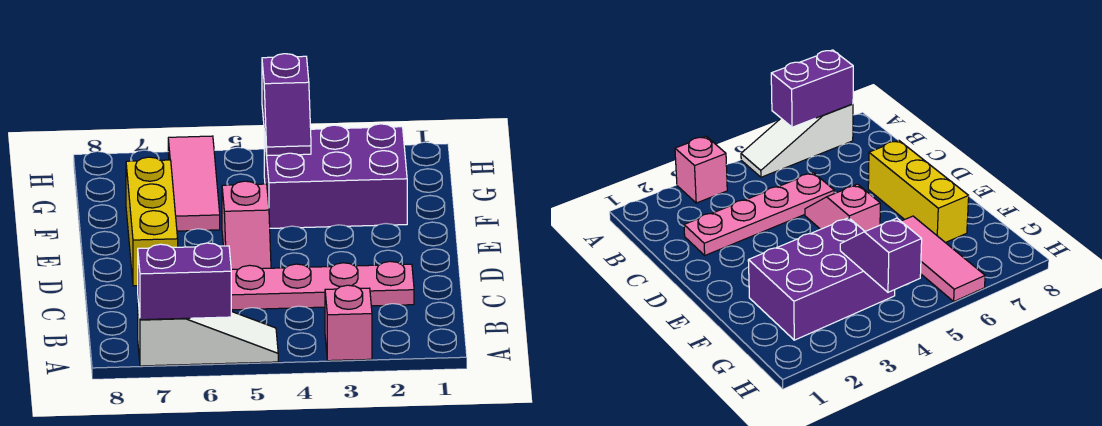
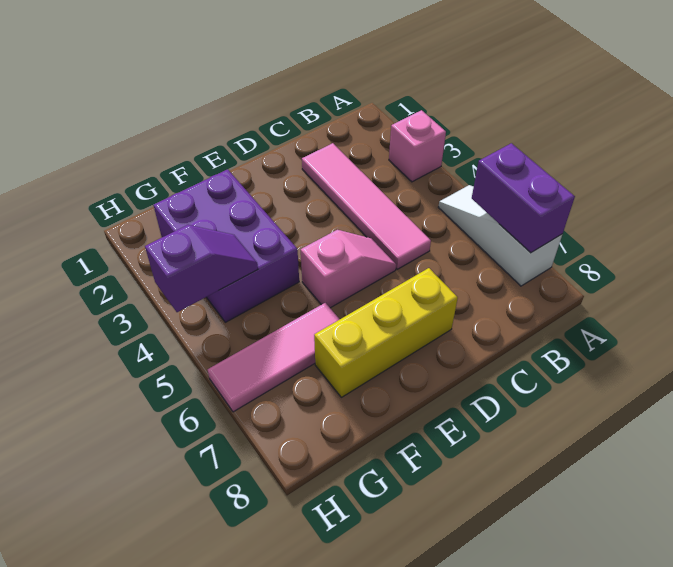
pink 1x4 plate [231,261,414,310] -> pink 1x4 tile [302,143,431,269]

